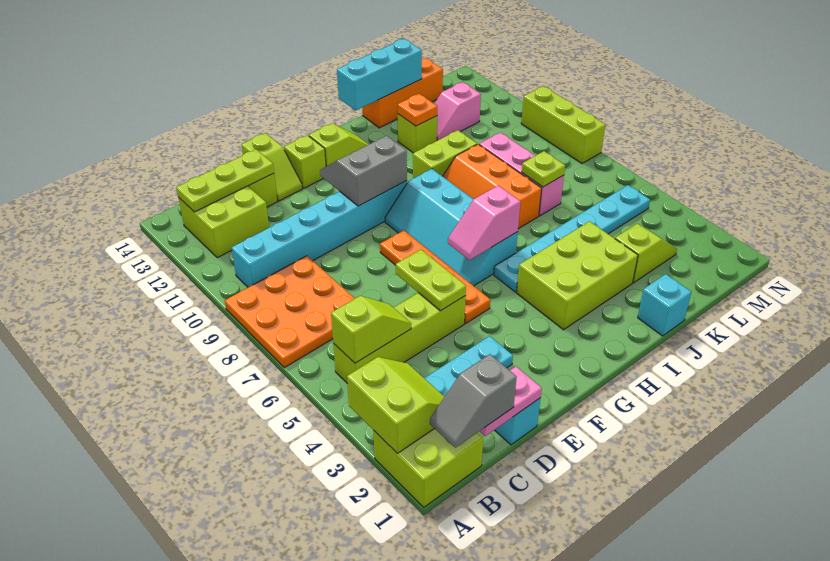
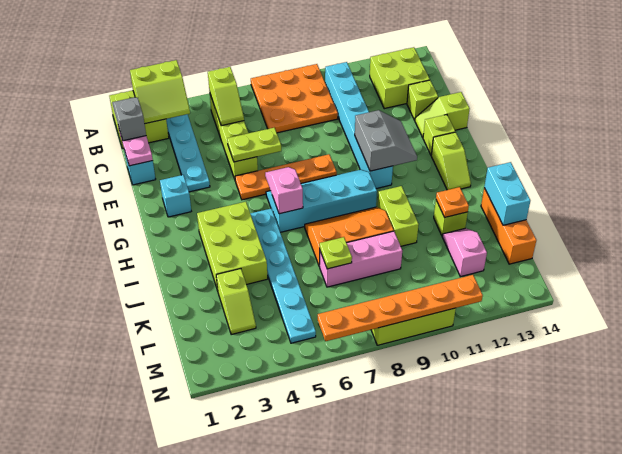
lime 1x3 plate [176,149,274,212] -> none
cyan 1x3 brick [337,39,422,111] -> cyan 1x2 brick [484,162,530,225]
cyan 1x1 brick [638,274,691,336] -> cyan 1x1 brick moved to [160,175,191,217]
none -> orange 1x6 plate [318,275,483,341]

